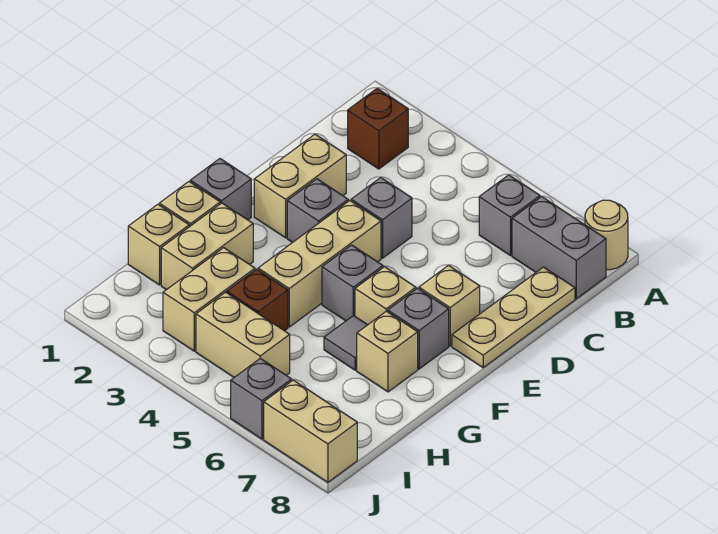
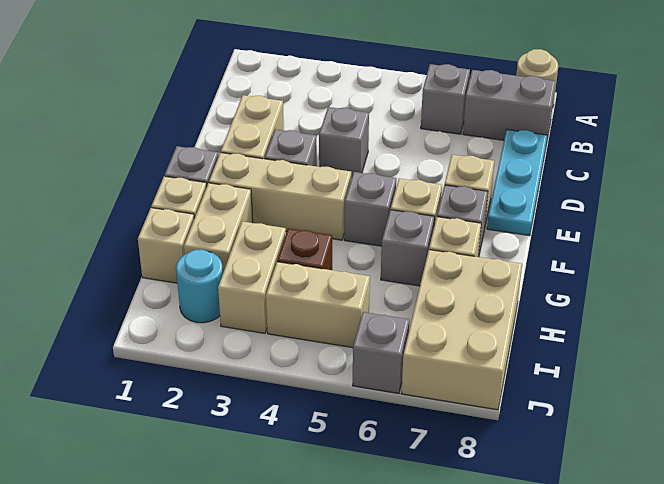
brown 1x1 brick [348,88,408,169] -> none
tan 1x3 plate [452,267,575,368] -> cyan 1x3 plate [487,130,547,236]
tan 1x3 brick [258,201,381,327] -> tan 1x3 brick turned to [209,152,351,240]
grey 1x1 tile [324,315,367,370] -> grey 1x1 brick [381,210,434,286]
none -> cyan 1x1 round brick [176,249,223,323]
tan 1x2 brick [264,380,357,482] -> tan 2x3 brick [401,250,522,410]

